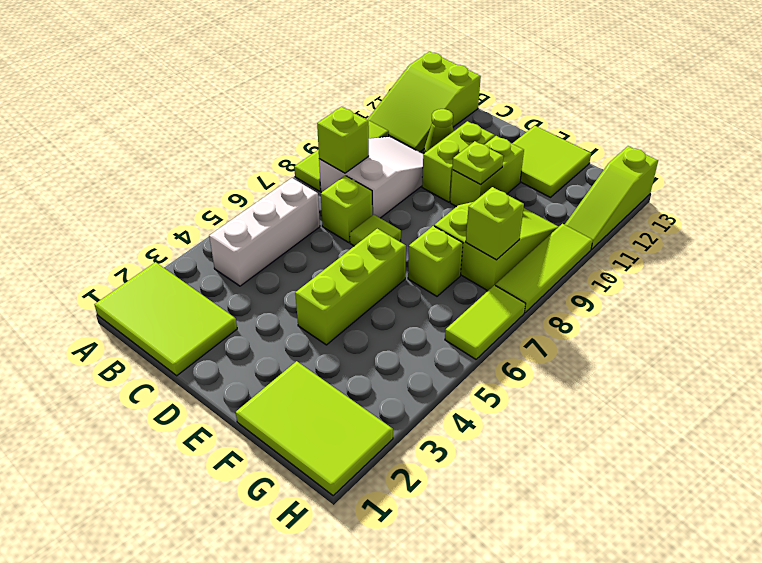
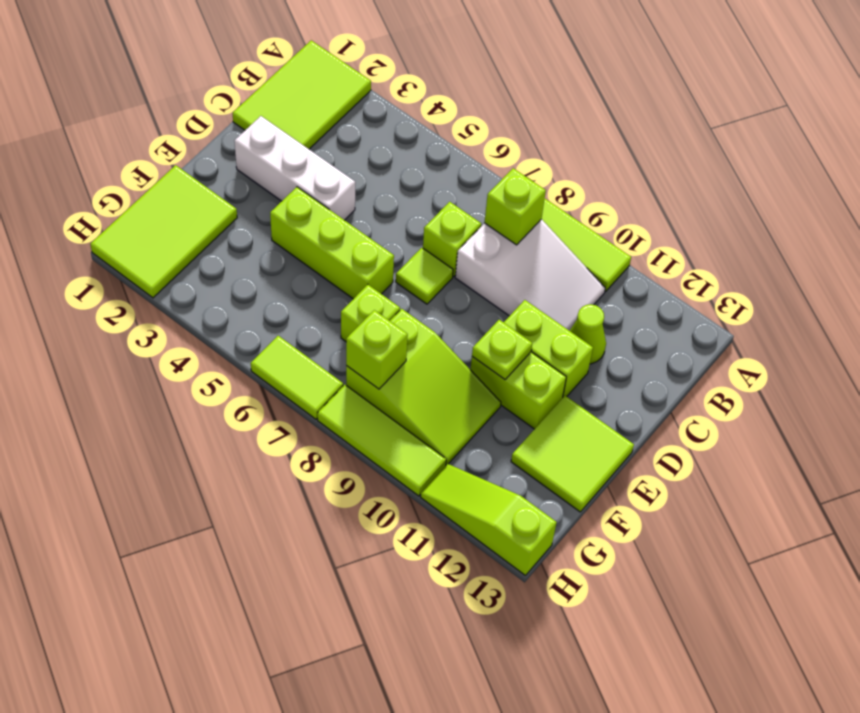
lime 2x3 slope [368,52,481,152] -> none
white 1x3 brick [209,178,320,286] -> white 1x3 brick moved to [235,116,355,220]

